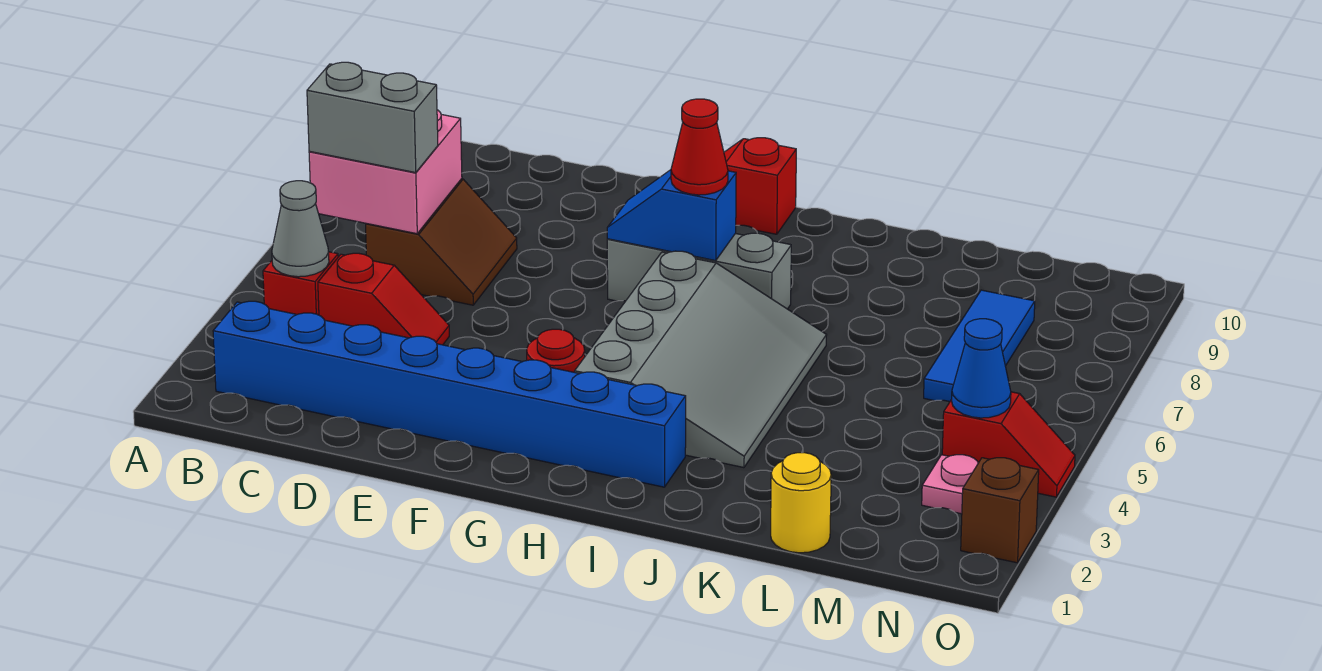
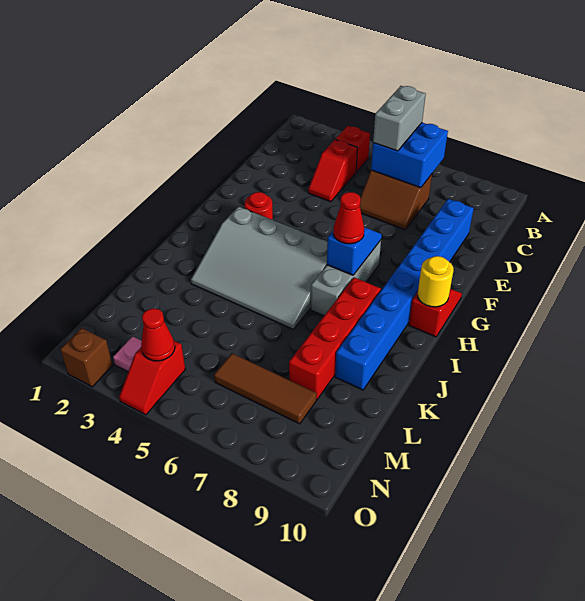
blue 1x8 brick [213,301,686,487] -> blue 1x8 brick moved to [335,199,474,390]
grey 1x1 cone [272,181,329,277] -> none
pink 2x2 brick [309,110,462,234] -> blue 2x2 brick [371,123,448,188]
none -> red 1x4 brick [289,278,381,400]
yellow 1x1 round brick [771,453,831,553] -> yellow 1x1 round brick moved to [418,256,453,307]
blue 1x3 tile [924,290,1035,401] -> brown 1x3 tile [214,353,317,424]
blue 1x1 cone [952,319,1011,418] -> red 1x1 cone [141,308,175,361]

